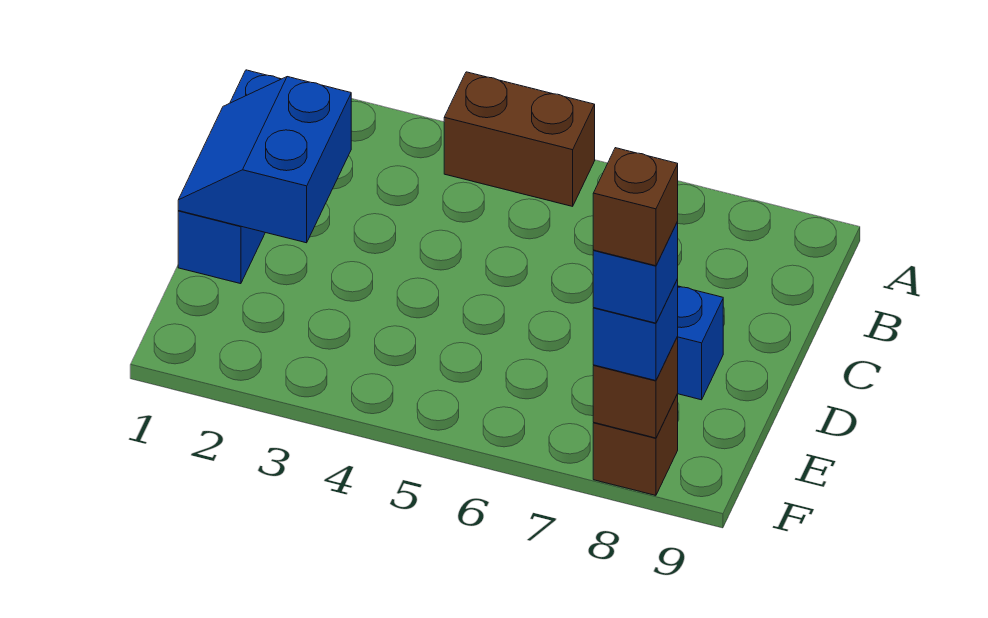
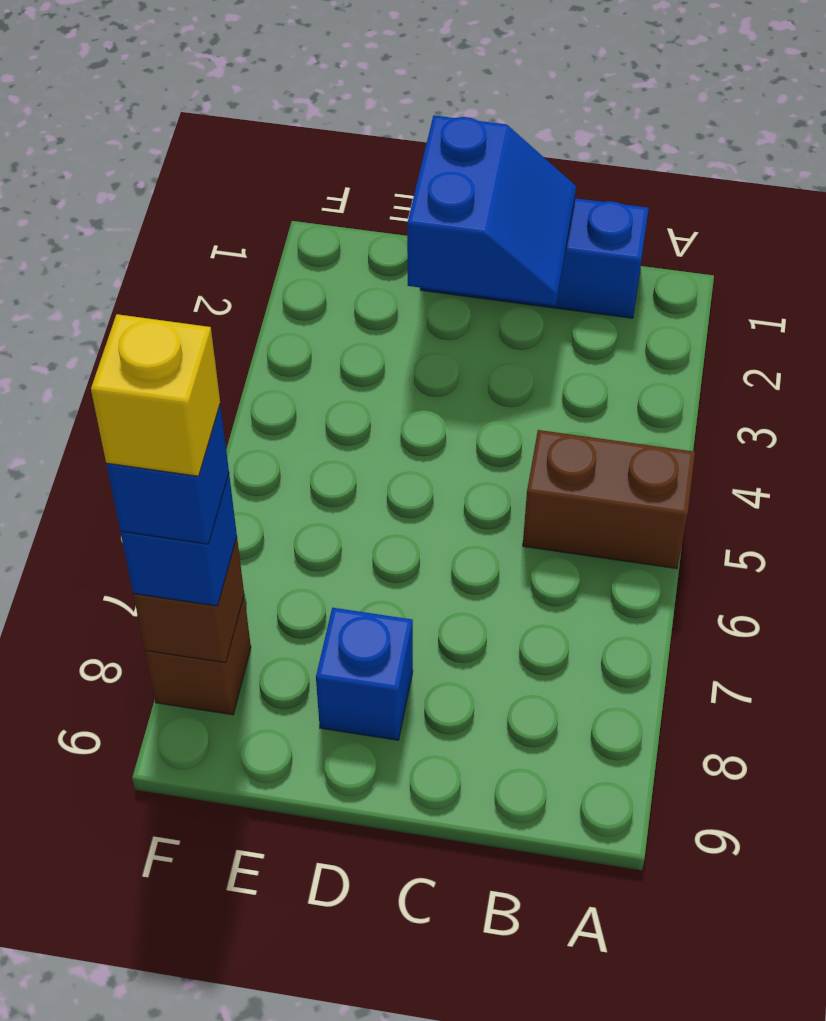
brown 1x2 brick [444,72,595,206] -> brown 1x2 brick turned to [523,430,695,569]
blue 2x2 slope [178,77,351,243] -> blue 2x2 slope turned to [407,115,576,305]
brown 1x1 brick [593,148,678,266] -> yellow 1x1 brick [91,314,220,476]

